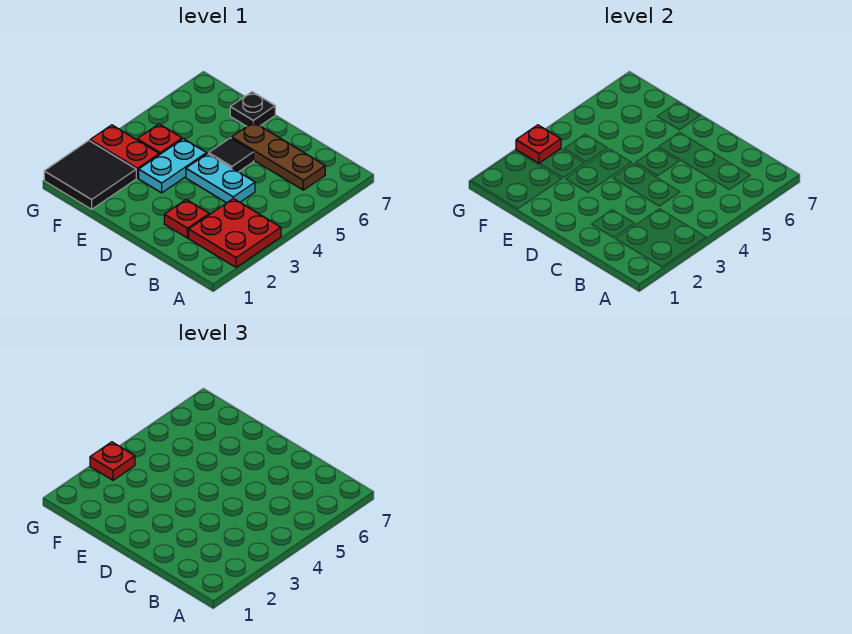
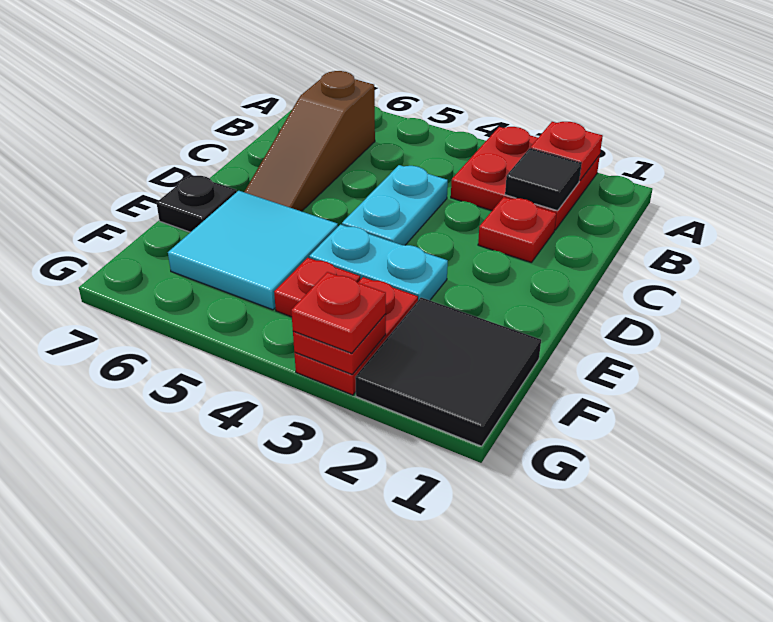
none -> red 1x1 plate [530,122,603,181]
brown 1x3 plate [232,122,325,190] -> brown 1x3 slope [244,71,375,211]
black 1x1 tile [209,138,254,172] -> black 1x1 tile moved to [505,148,582,211]
none -> cyan 2x2 tile [168,191,338,310]

